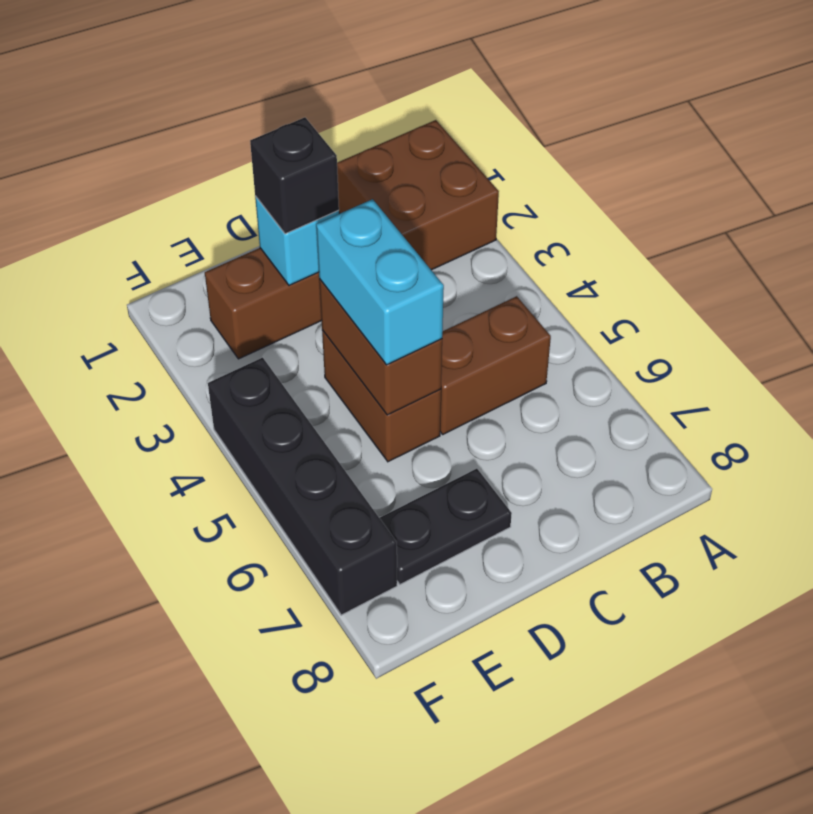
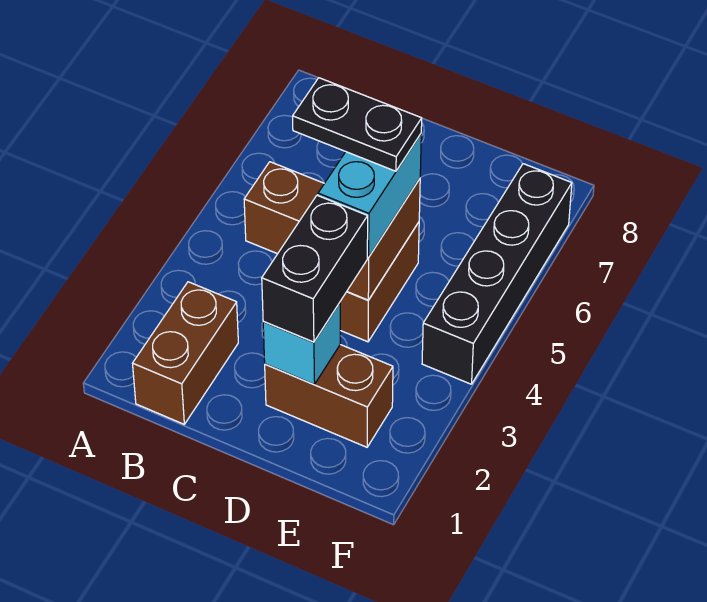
brown 2x2 brick [337,120,499,270] -> brown 1x2 brick [132,282,238,424]
black 1x1 brick [250,117,339,234] -> black 1x2 brick [262,195,368,342]
black 1x2 plate [380,469,512,584] -> black 1x2 plate moved to [293,78,422,171]

